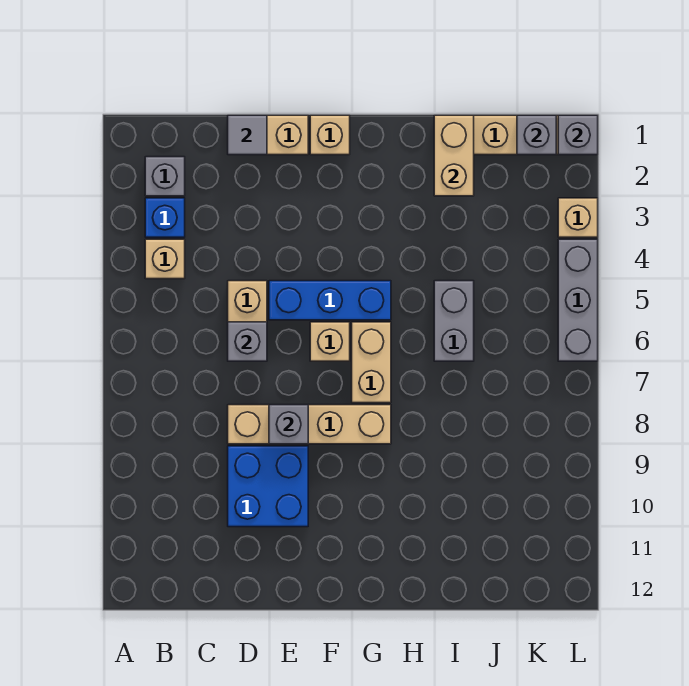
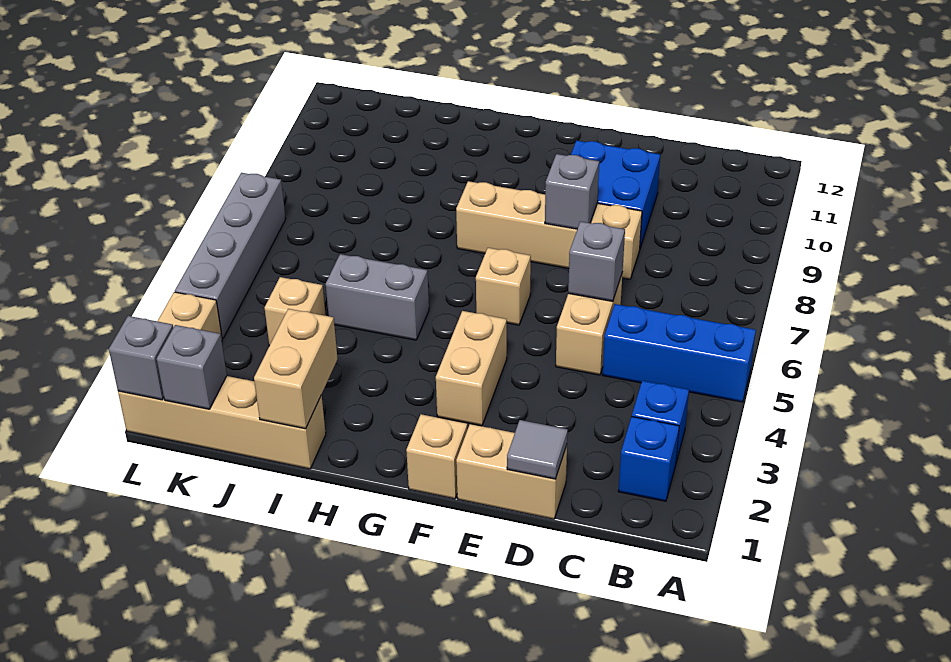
grey 1x1 brick [145,157,185,196] -> blue 1x1 brick [618,417,679,501]
tan 1x1 brick [145,239,185,279] -> tan 1x1 brick moved to [264,277,326,346]
blue 1x3 brick [269,281,391,320] -> blue 1x3 brick moved to [602,304,756,402]
tan 1x2 brick [352,322,391,403] -> tan 1x2 brick moved to [436,311,507,426]
grey 1x2 brick [434,281,474,361] -> grey 1x2 brick turned to [326,254,429,340]
grey 1x3 brick [558,239,598,361] -> grey 1x4 brick [175,173,286,338]

